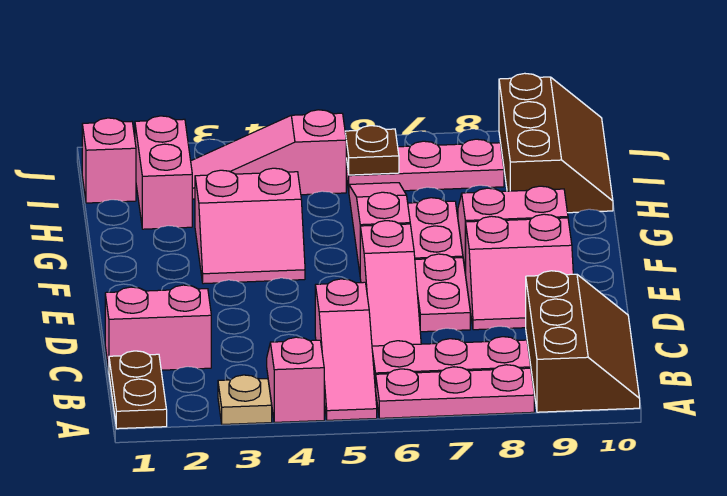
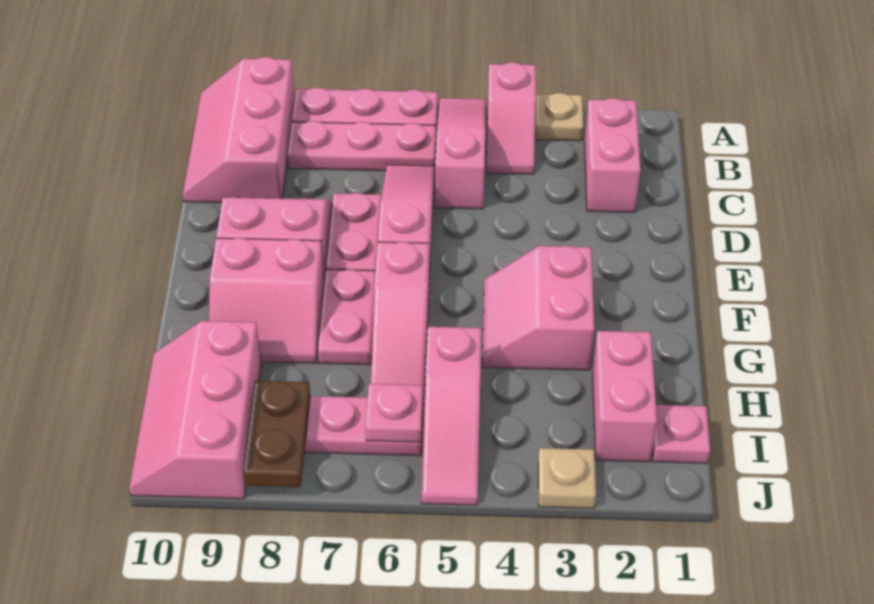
brown 1x2 plate [109,351,167,429] -> brown 1x2 plate moved to [243,381,310,487]
brown 2x3 slope [526,271,640,412] -> pink 2x3 slope [183,57,295,203]
pink 1x2 brick [105,285,211,370] -> pink 1x2 brick turned to [584,98,641,212]
pink 2x2 slope [195,168,305,284] -> pink 2x2 slope turned to [483,246,594,370]
brown 2x3 slope [499,73,613,213] -> pink 2x3 slope [129,321,261,499]
pink 1x1 brick [82,118,136,203] -> pink 1x1 plate [652,405,710,463]
pink 1x3 slope [191,110,346,199] -> pink 1x3 slope turned to [422,327,481,505]
brown 1x1 plate [345,126,399,175] -> pink 1x1 plate [365,384,423,442]
none -> tan 1x1 plate [538,448,596,508]

